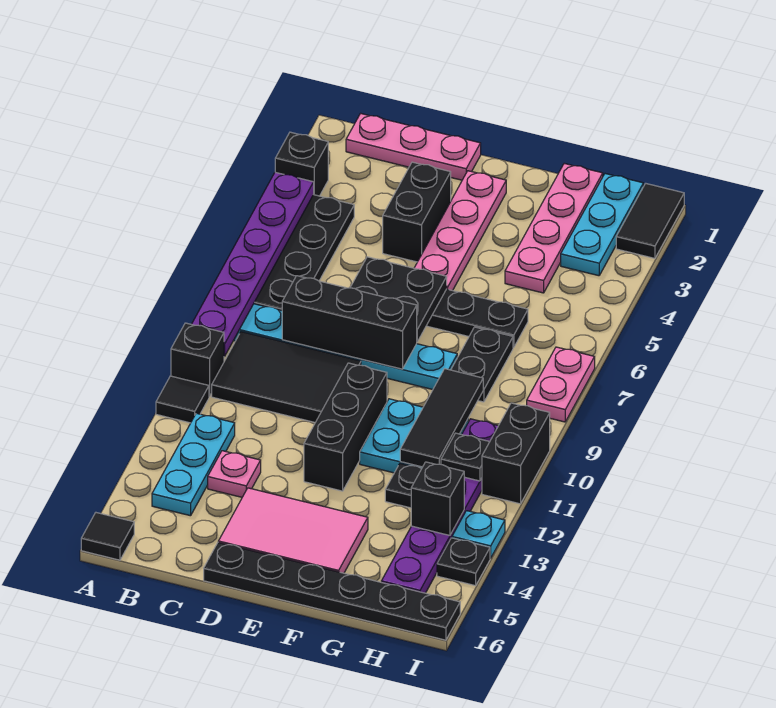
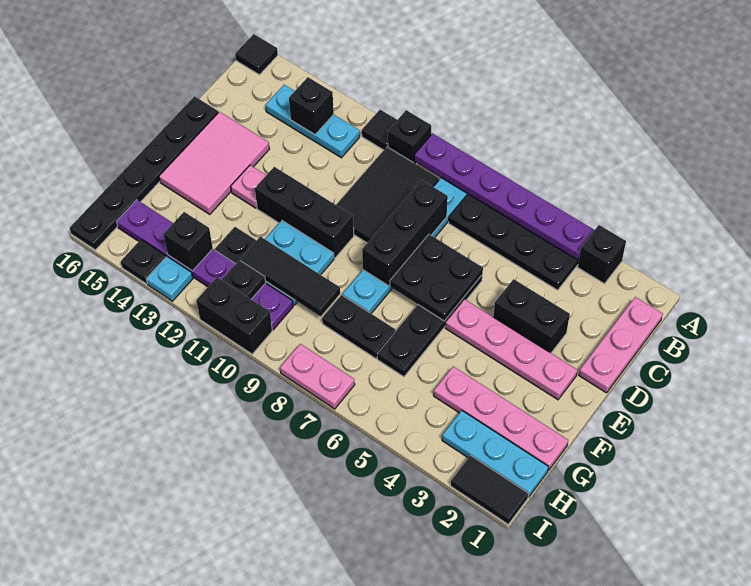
none -> black 1x1 brick [289,77,334,135]
pink 1x1 plate [208,451,261,497] -> pink 1x1 plate moved to [231,165,266,208]

